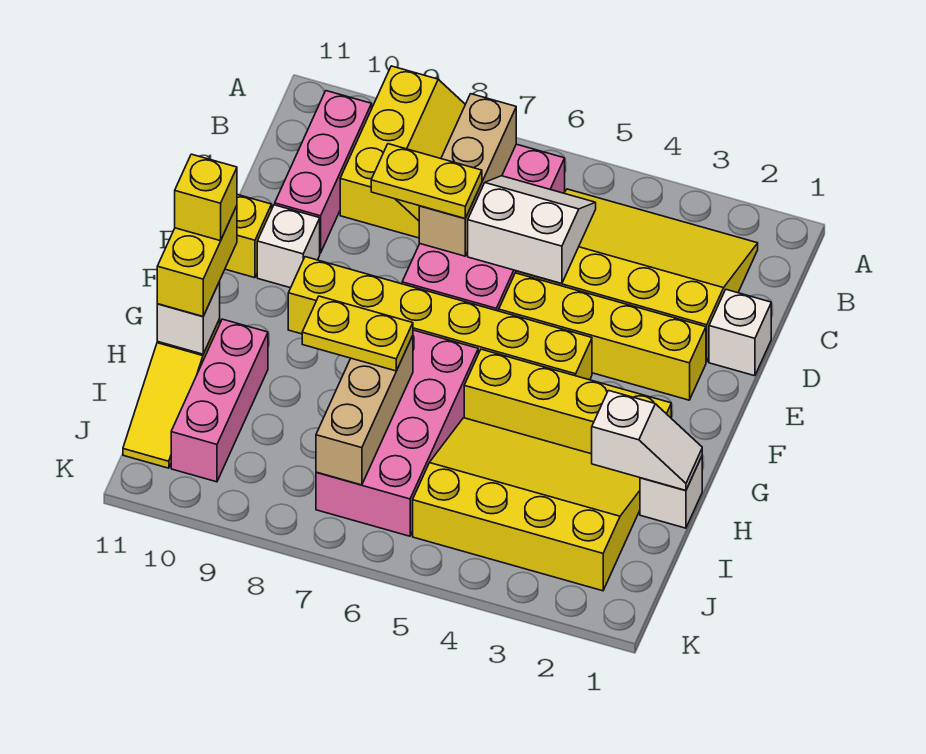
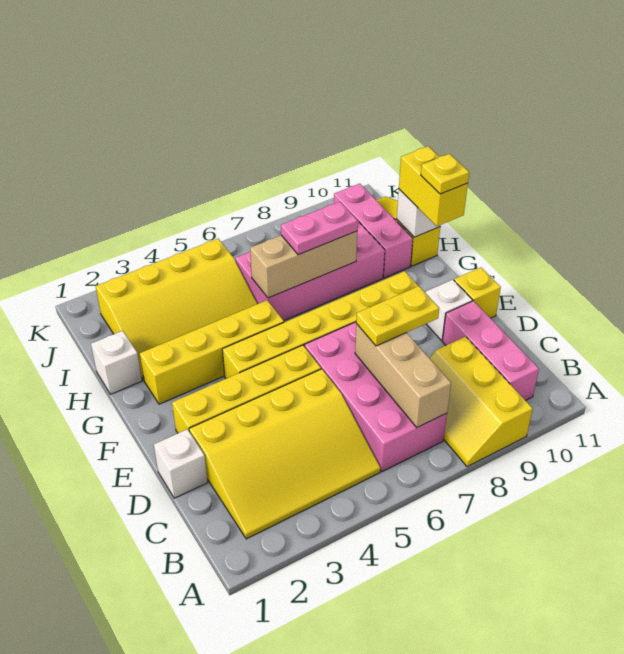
white 2x2 slope [468,176,596,284] -> none
pink 2x4 brick [316,330,478,536] -> pink 2x4 brick turned to [235,222,385,321]
yellow 1x1 brick [175,154,237,241] -> yellow 1x1 plate [421,154,469,194]
white 1x2 slope [592,391,702,491] -> none
tan 1x3 brick [316,336,413,485] -> tan 1x3 brick turned to [250,231,357,298]
yellow 1x2 plate [302,296,413,371] -> pink 1x2 plate [281,202,358,255]

